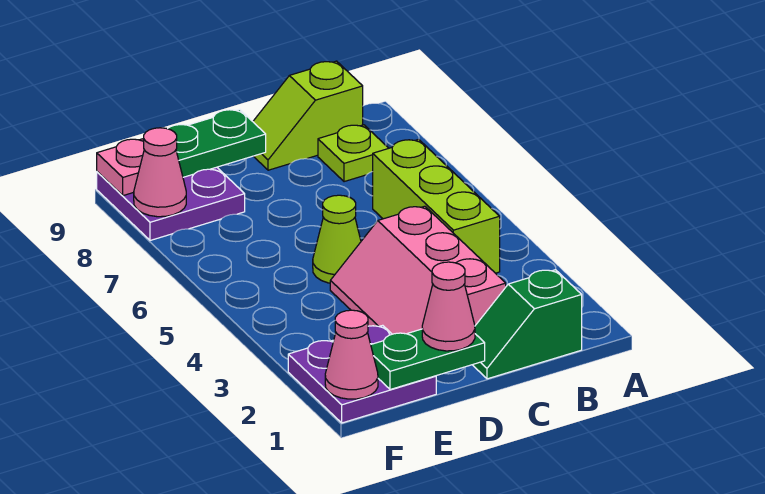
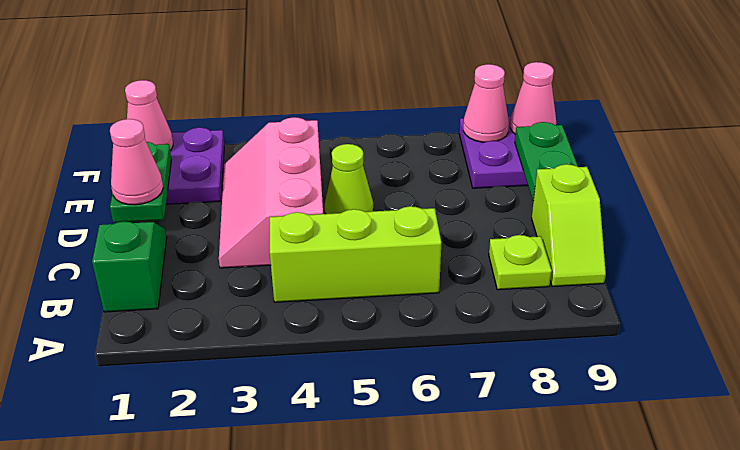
lime 1x2 slope [253,61,363,170] -> lime 1x2 slope turned to [532,164,606,287]
pink 2x3 slope [330,206,506,334] -> pink 2x3 slope turned to [219,117,323,268]
pink 1x1 plate [97,139,144,196] -> pink 1x1 cone [510,62,556,134]

